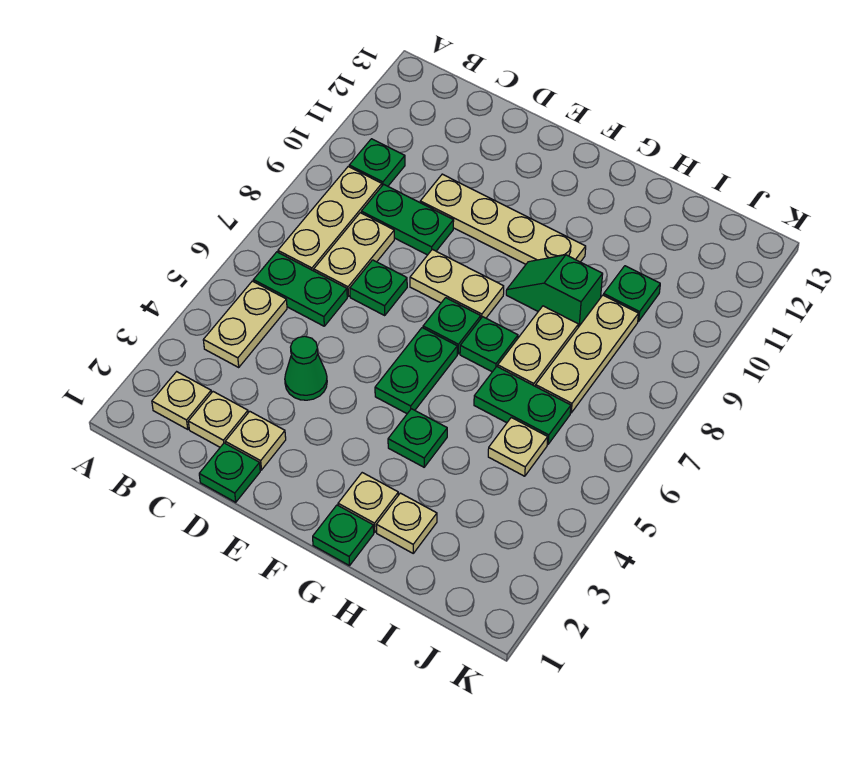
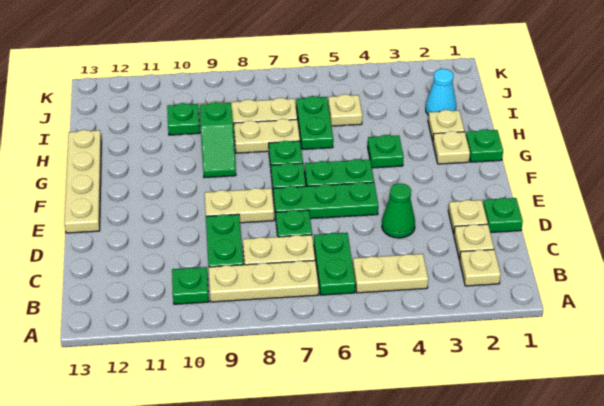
tan 1x4 plate [420,174,586,264] -> tan 1x4 plate moved to [64,130,101,233]
none -> green 1x3 plate [273,182,378,219]
tan 1x2 plate [410,249,504,318] -> tan 1x2 plate turned to [205,188,274,223]
none -> cyan 1x1 cone [426,69,456,115]

